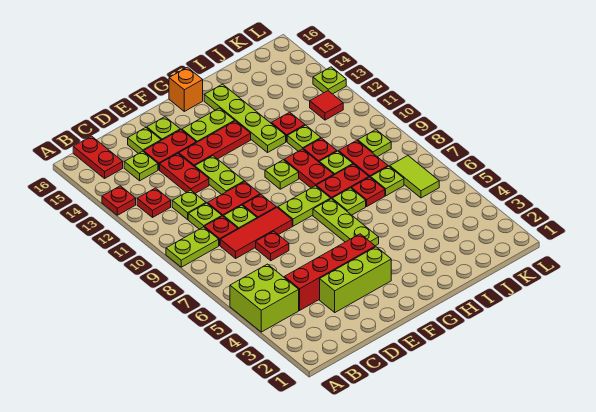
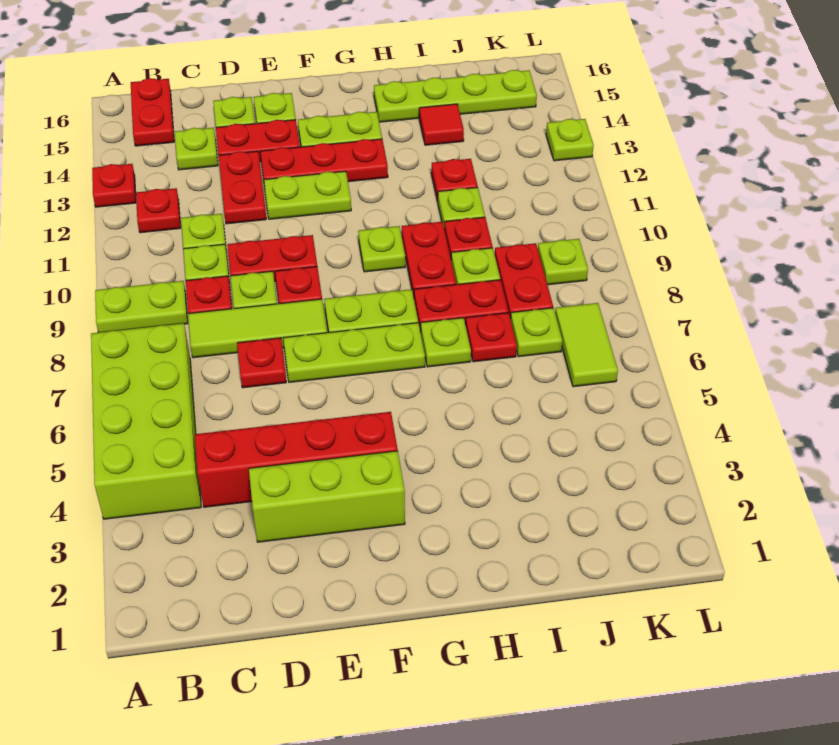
lime 2x2 brick [230,264,299,332] -> lime 2x4 brick [91,323,201,519]
red 1x3 tile [220,207,292,258] -> lime 1x3 tile [188,299,327,358]
lime 1x2 plate [195,156,244,195] -> lime 1x2 plate turned to [264,171,351,219]
lime 1x3 plate [313,199,379,246] -> lime 1x3 plate turned to [284,323,425,382]
orange 1x1 brick [169,67,203,111] -> none
lime 1x4 plate [204,84,286,152] -> lime 1x4 plate turned to [374,70,537,122]
red 1x1 tile [310,91,343,120] -> red 1x1 tile moved to [419,104,464,145]

